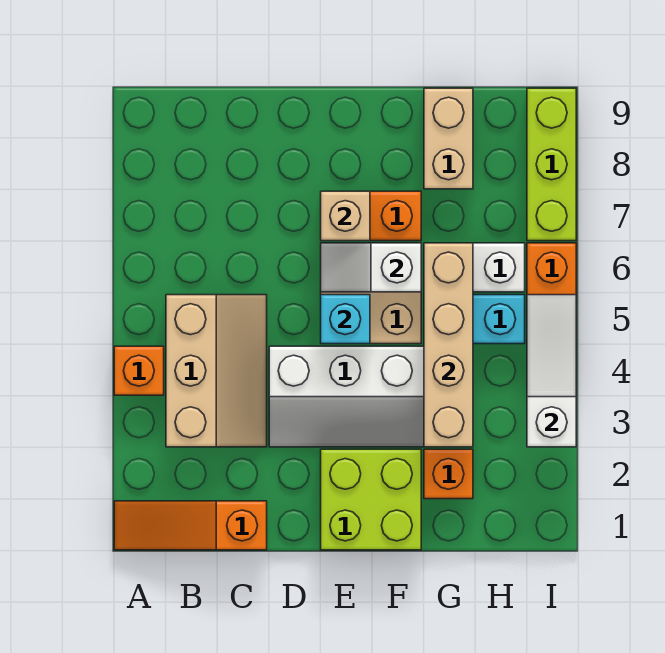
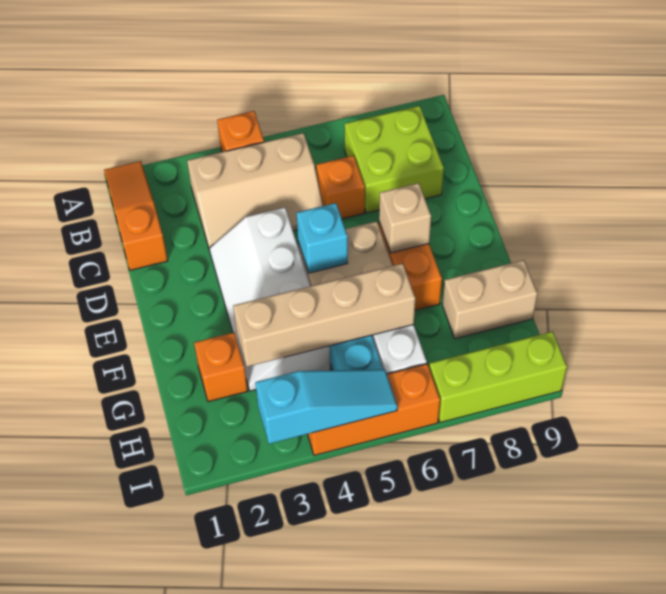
none -> orange 1x1 brick [316,156,365,219]
lime 2x2 brick [321,449,421,550] -> lime 2x2 brick moved to [345,106,444,213]
white 1x2 slope [321,243,421,292] -> none
white 1x3 slope [527,295,576,447] -> cyan 1x3 slope [255,370,398,444]

